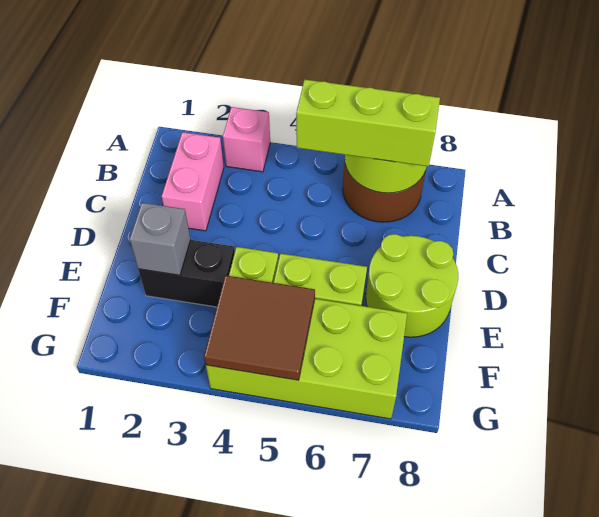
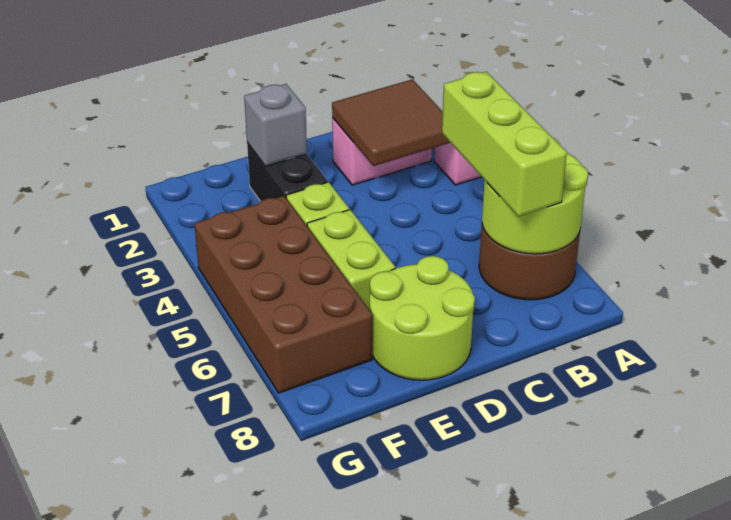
lime 2x4 brick [206,299,407,419] -> brown 2x4 brick [195,196,372,393]
brown 2x2 tile [204,275,315,380] -> brown 2x2 tile moved to [332,79,450,166]

